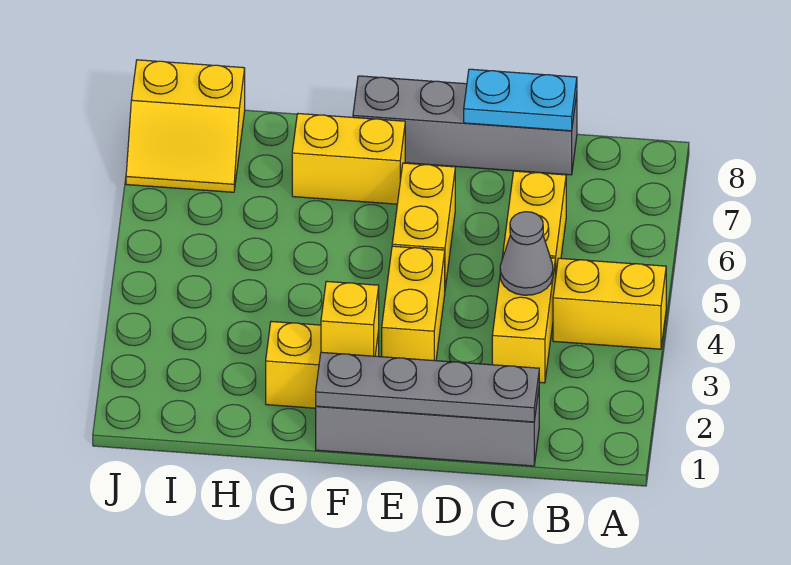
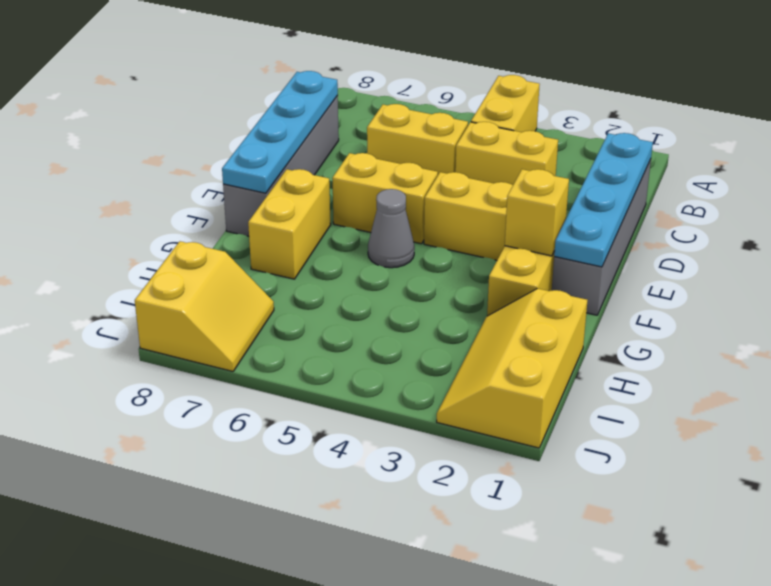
grey 1x4 plate [316,352,539,422] -> cyan 1x4 plate [554,133,653,267]
grey 1x1 cone [500,212,553,295] -> grey 1x1 cone moved to [368,189,415,268]
cyan 1x2 plate [464,69,577,131] -> cyan 1x4 plate [222,71,338,193]
none -> yellow 2x3 slope [437,289,588,448]

